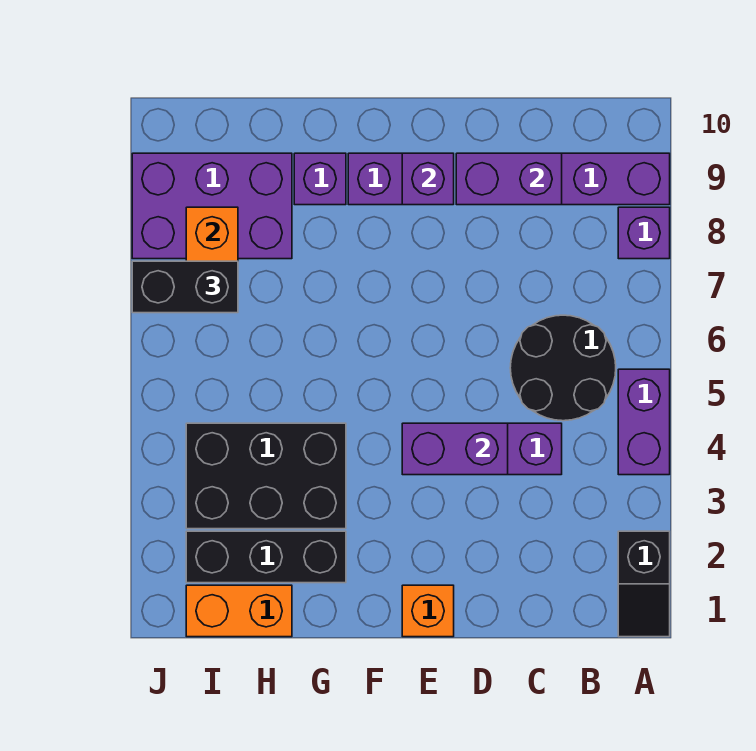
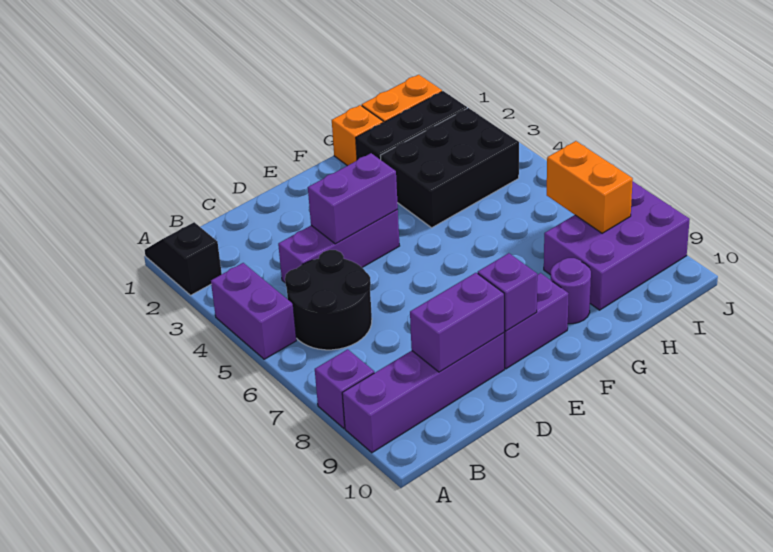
orange 1x1 brick [402,585,454,637] -> orange 1x1 brick moved to [332,105,383,166]
purple 1x1 brick [294,153,346,205] -> purple 1x1 round brick [551,258,591,324]
black 1x2 brick [132,261,238,313] -> none

